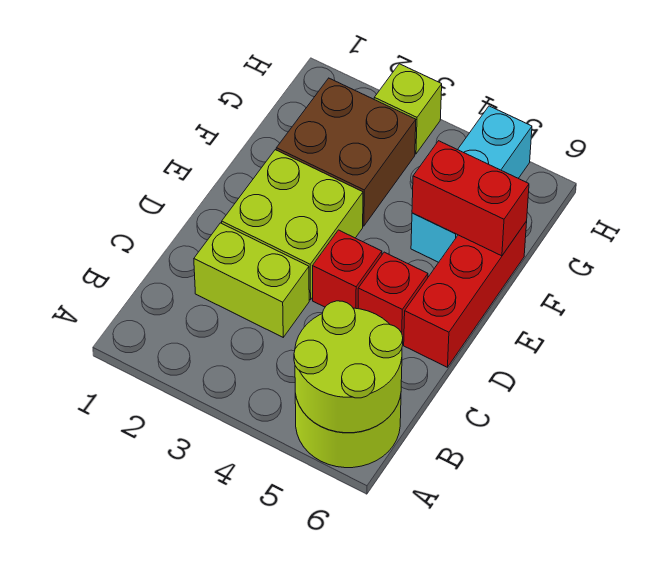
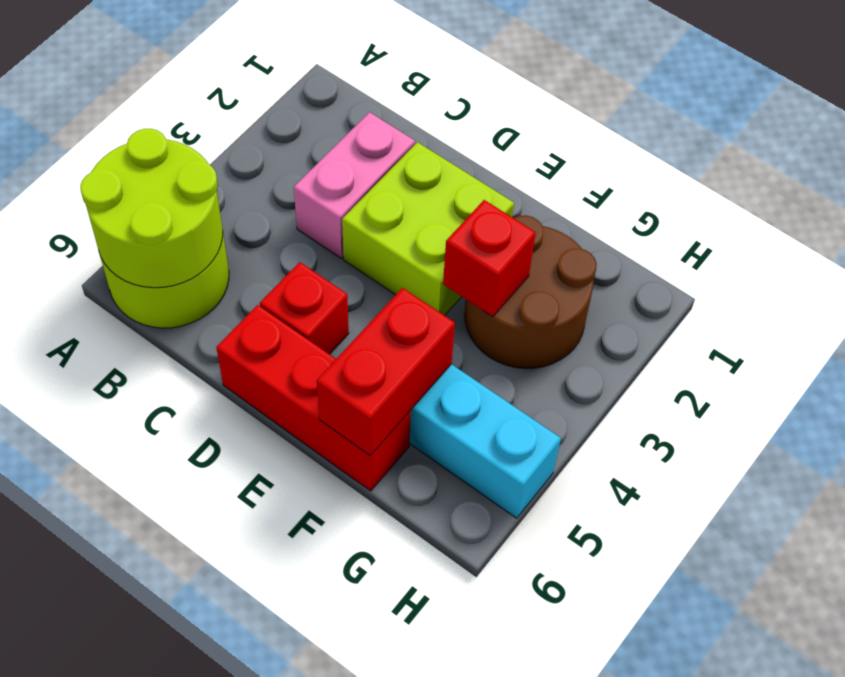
lime 1x2 brick [194,223,309,337] -> pink 1x2 brick [294,112,415,258]
red 1x1 brick [313,230,382,309] -> red 1x1 brick moved to [443,200,536,317]
brown 2x2 brick [276,78,416,226] -> brown 2x2 round brick [464,215,597,369]
lime 1x1 brick [374,64,442,154] -> none

